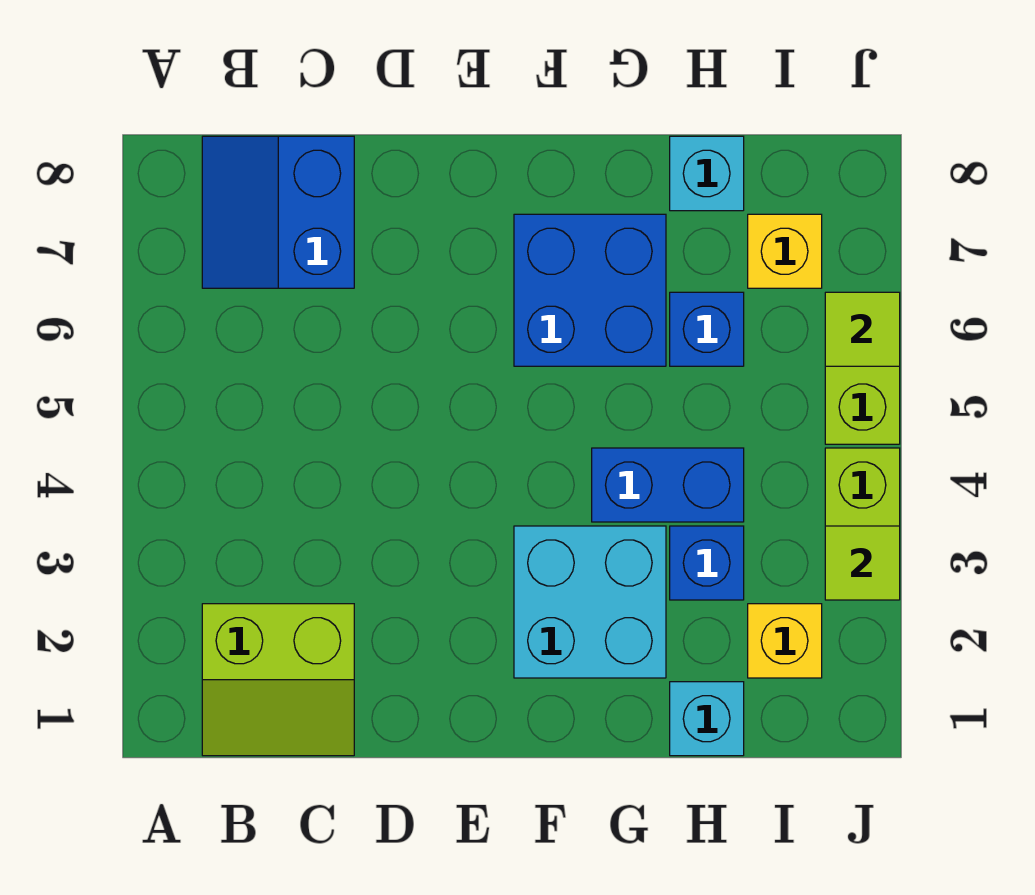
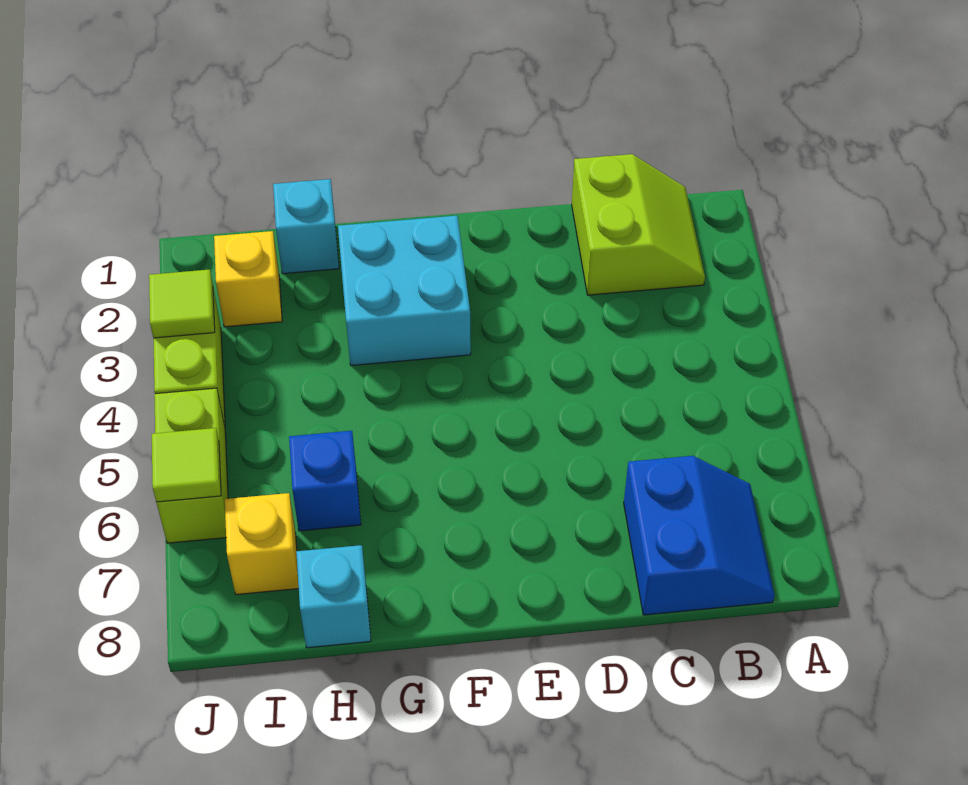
lime 2x2 slope [202,604,354,756] -> lime 2x2 slope turned to [572,154,705,295]
blue 2x2 brick [514,214,666,366] -> none
blue 1x2 brick [592,448,744,522] -> none
blue 1x1 brick [670,526,744,600] -> none

